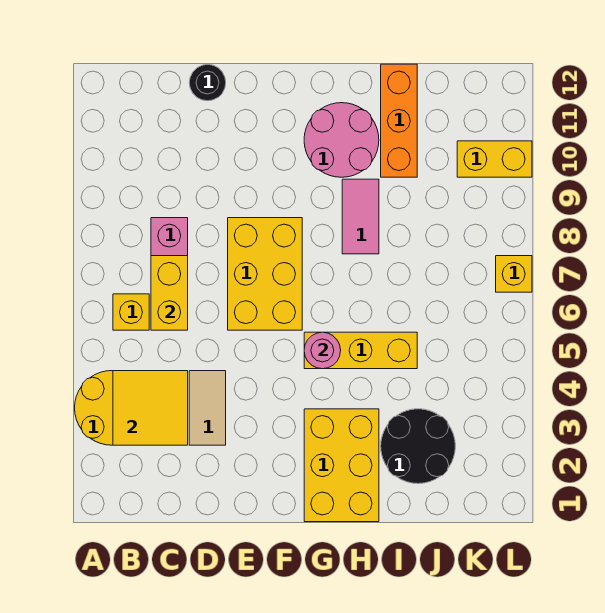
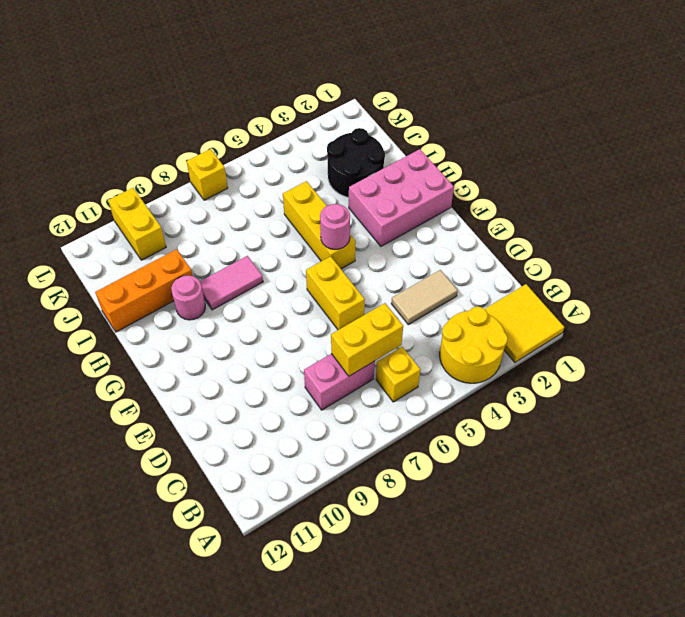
yellow 2x2 tile [113,371,188,445] -> yellow 2x2 tile moved to [485,284,564,362]
black 1x1 round brick [189,64,226,101] -> none
yellow 2x3 brick [228,218,302,330] -> yellow 1x2 brick [306,256,365,330]
yellow 2x3 brick [304,409,379,522] -> pink 2x3 brick [349,149,454,246]
pink 2x2 round brick [304,103,379,177] -> pink 1x1 round brick [171,276,205,320]

